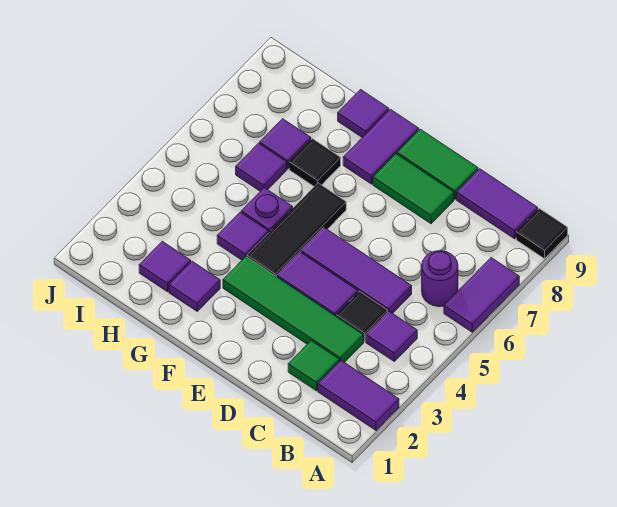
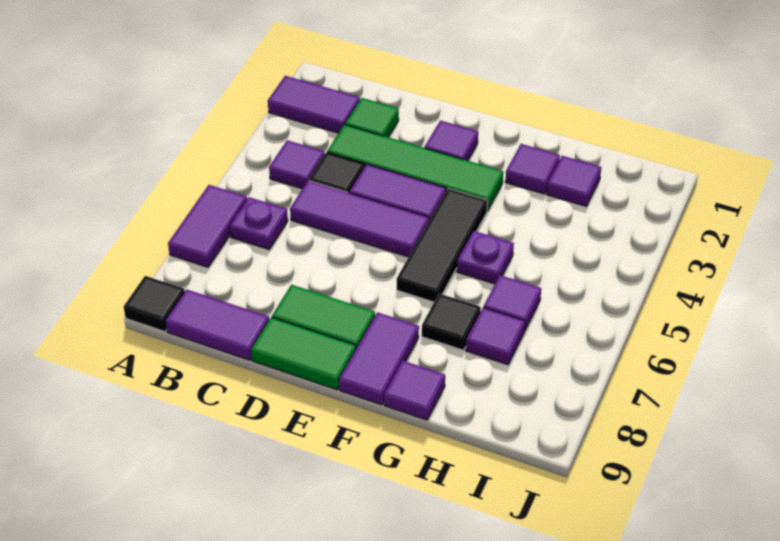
purple 1x1 round brick [422,251,458,307] -> purple 1x1 plate [230,197,288,249]
purple 1x1 tile [217,212,268,260] -> purple 1x1 tile moved to [425,121,478,161]

